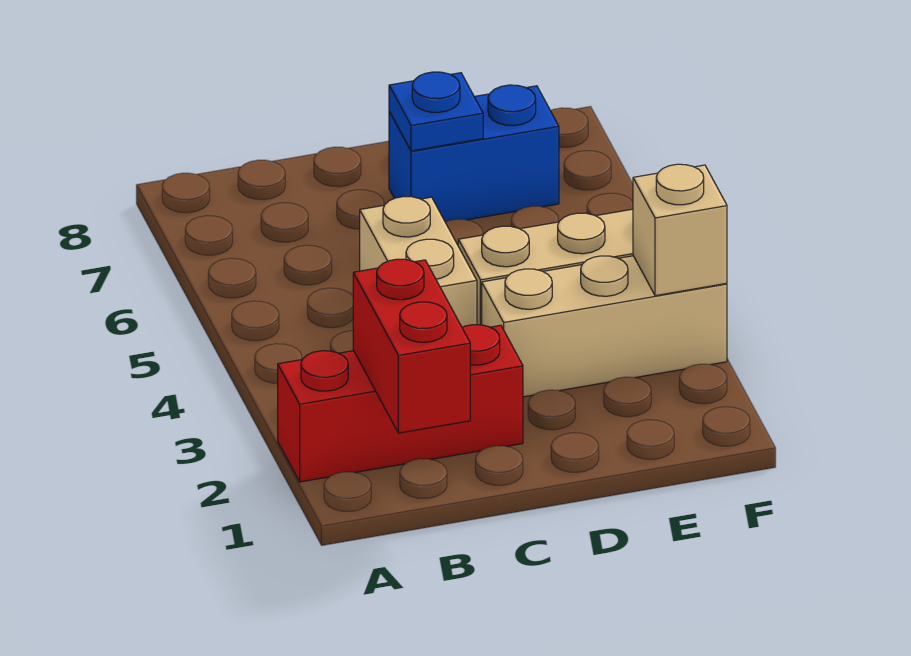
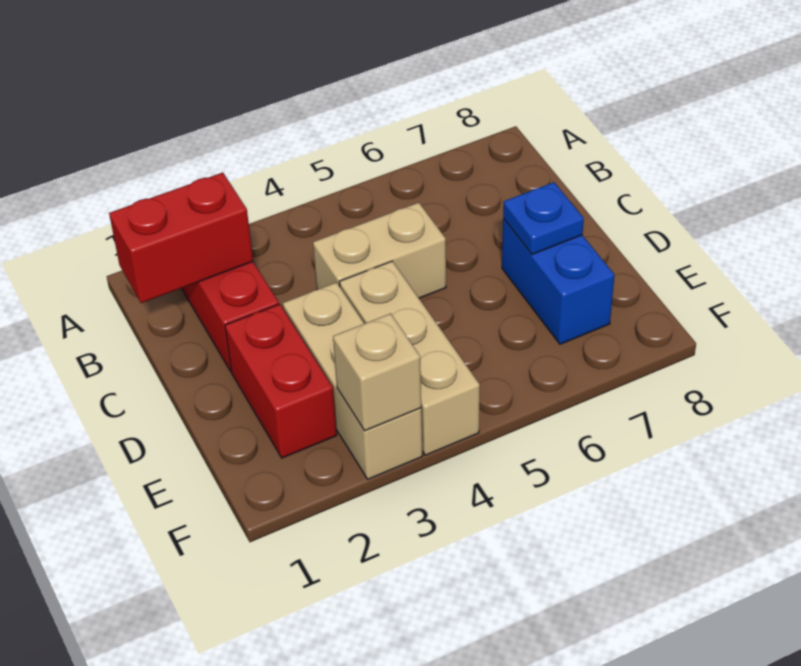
none -> red 1x2 brick [225,304,337,458]

